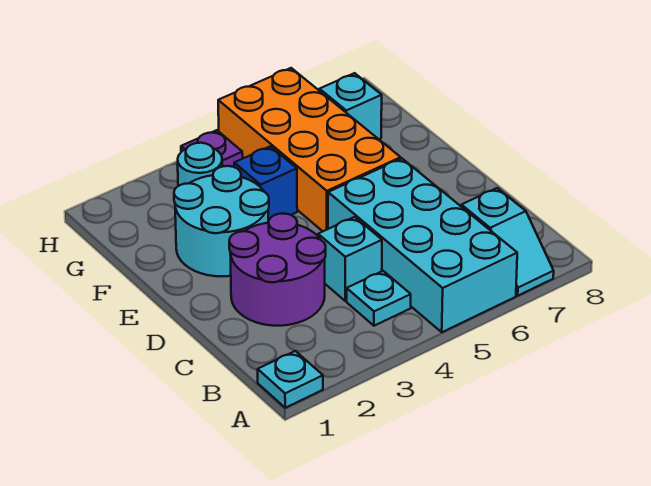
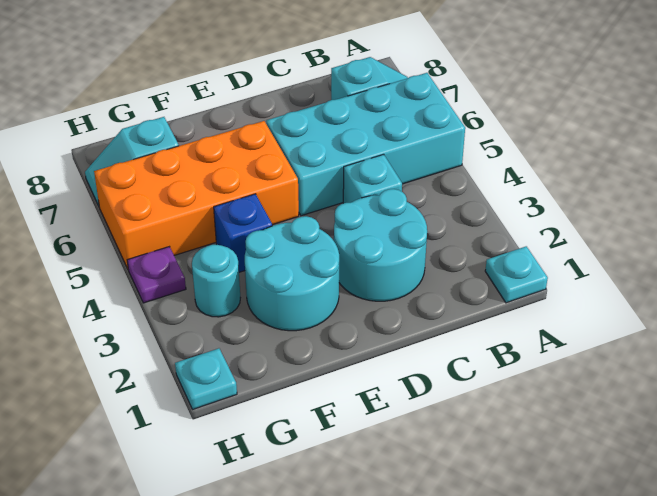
cyan 1x1 plate [347,271,411,326] -> cyan 1x1 plate moved to [175,348,237,409]
purple 2x2 round brick [229,214,326,326] -> cyan 2x2 round brick [334,189,427,301]

